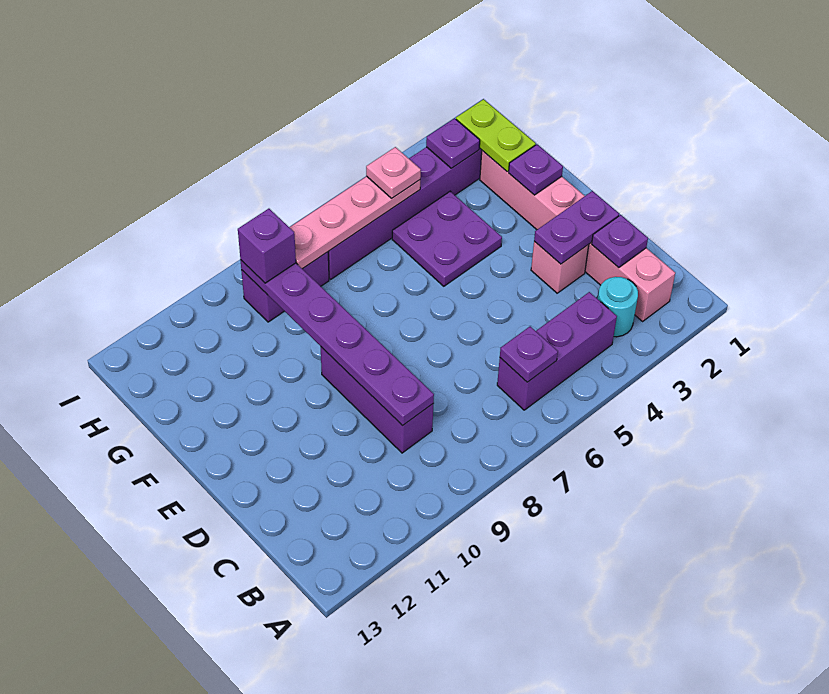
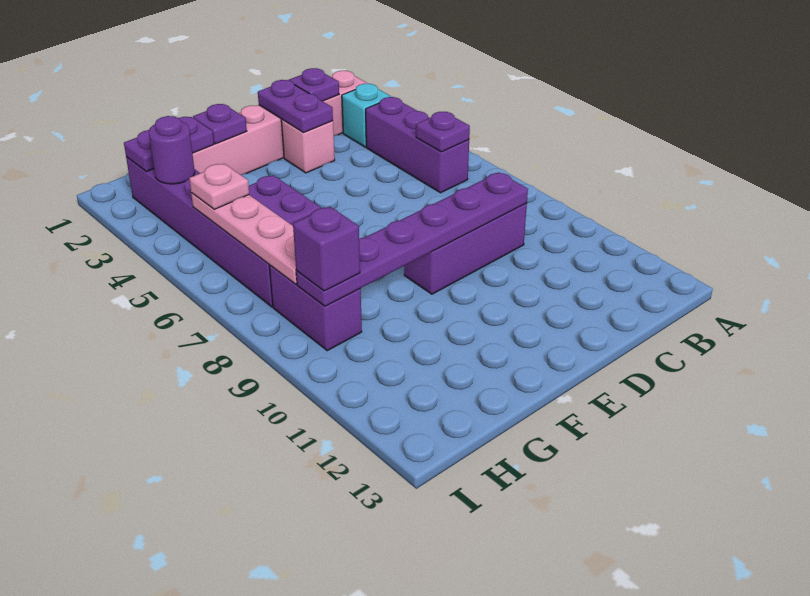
cyan 1x1 round brick [598,277,638,337] -> cyan 1x1 brick [342,84,392,147]
lime 1x2 plate [456,99,536,172] -> purple 1x2 plate [124,117,214,171]
purple 1x1 plate [426,118,480,168] -> purple 1x1 round brick [149,116,195,184]

